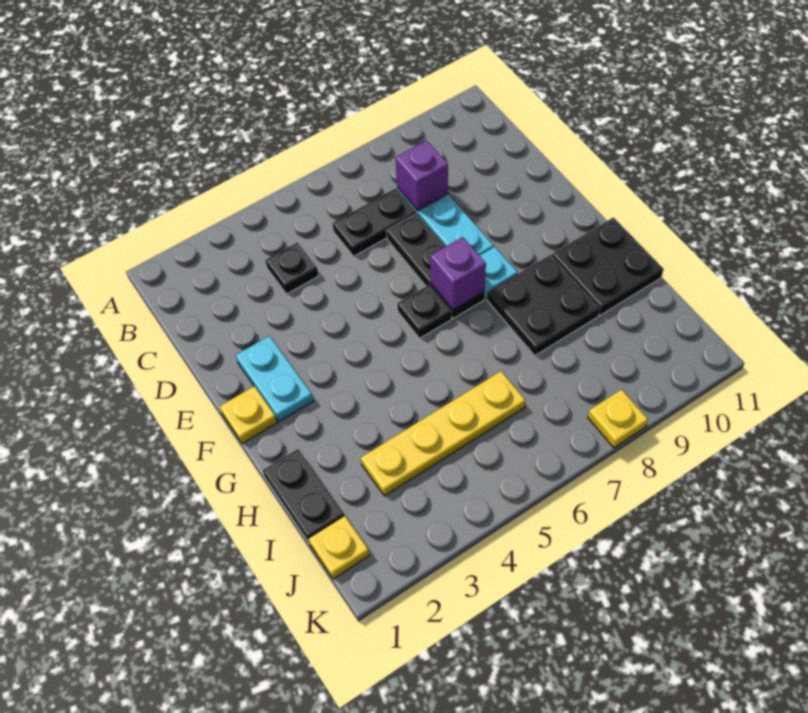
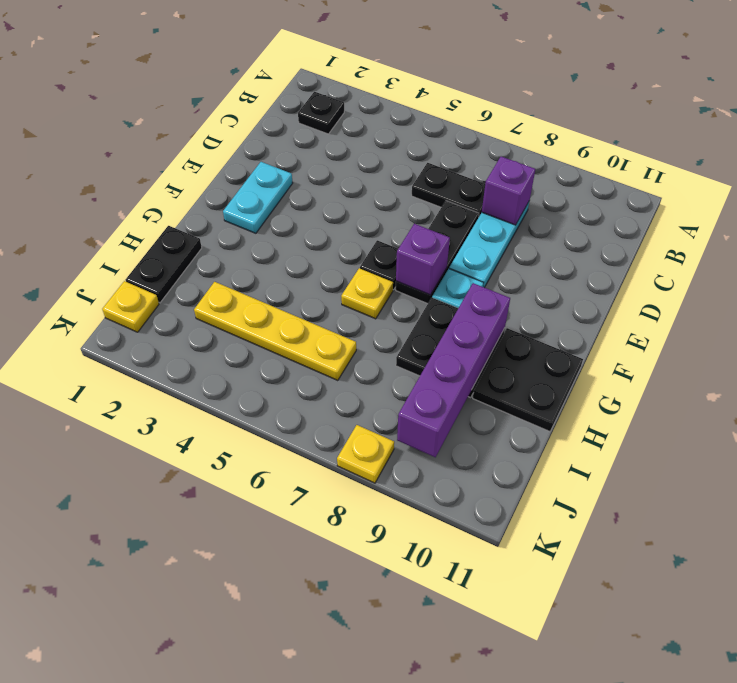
black 1x1 plate [265,242,319,294] -> black 1x1 plate moved to [298,92,344,134]
yellow 1x1 plate [220,386,277,444] -> yellow 1x1 plate moved to [341,268,393,319]
none -> purple 1x4 brick [397,283,510,457]

